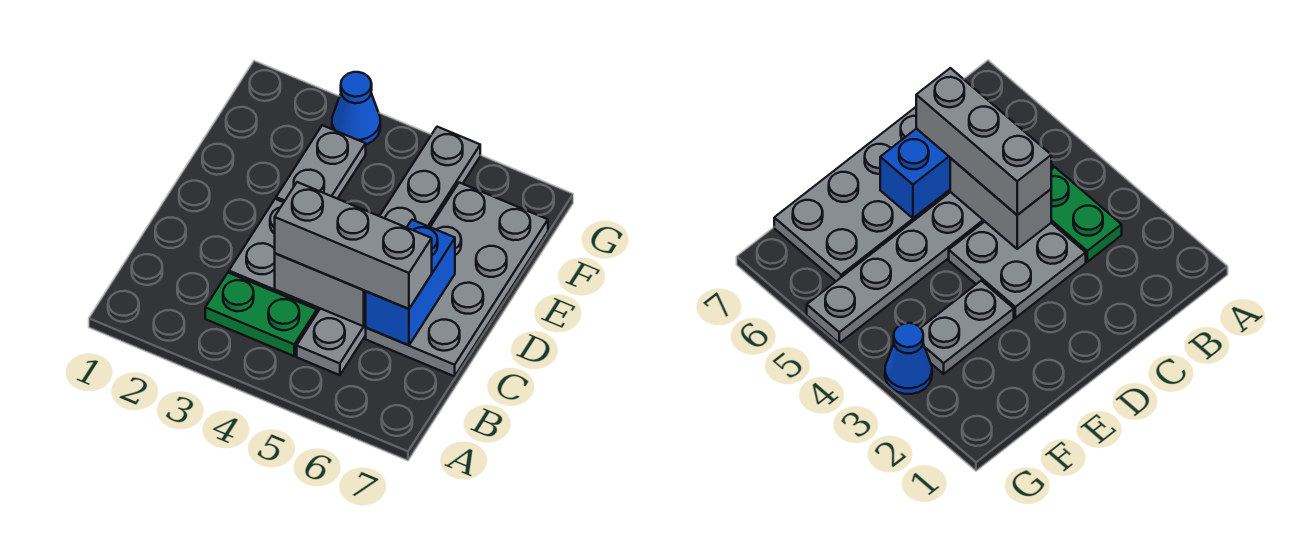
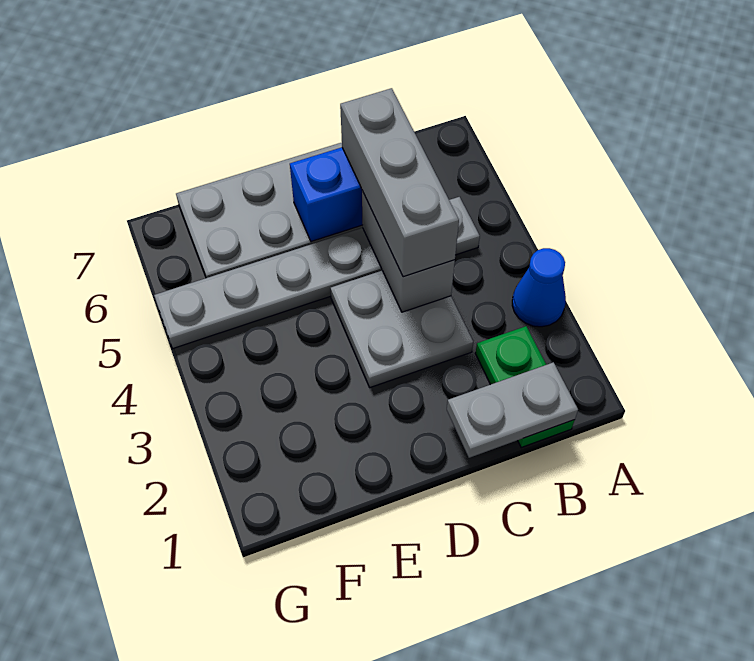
green 1x2 plate [205,273,317,356] -> green 1x2 plate moved to [475,326,575,448]
grey 1x2 plate [276,125,366,202] -> grey 1x2 plate moved to [447,362,578,458]
blue 1x1 cone [332,72,380,144] -> blue 1x1 cone moved to [512,248,566,327]

